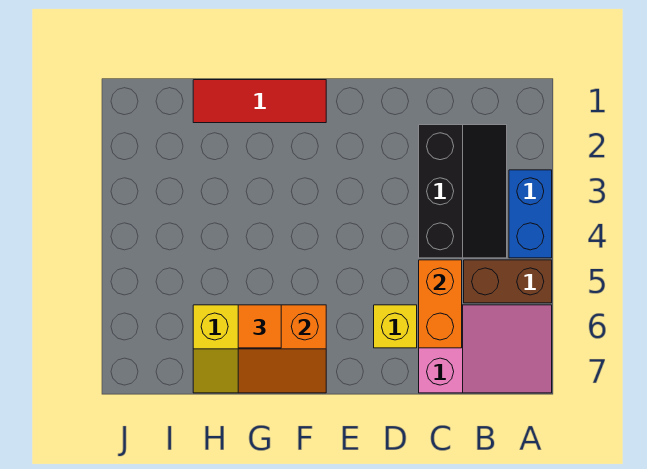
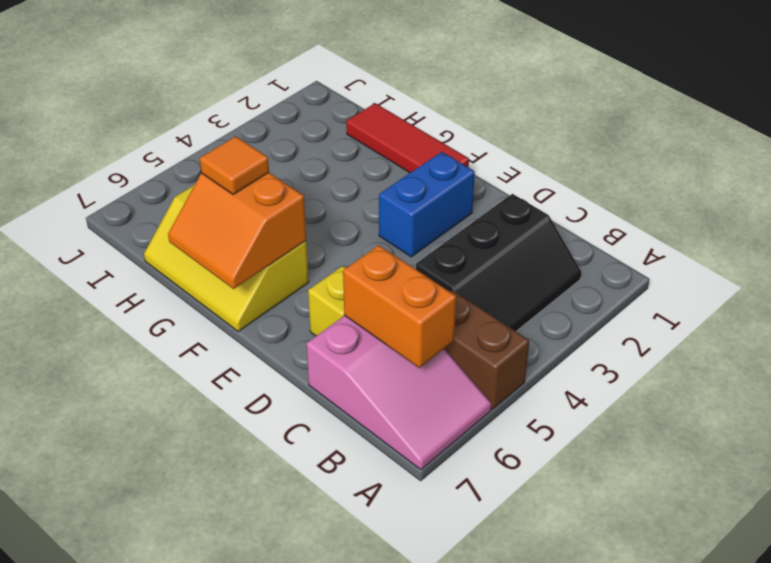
blue 1x2 brick [509,170,552,258] -> blue 1x2 brick moved to [379,152,475,257]
orange 1x2 brick [419,260,462,348] -> orange 1x2 brick turned to [343,245,456,368]

